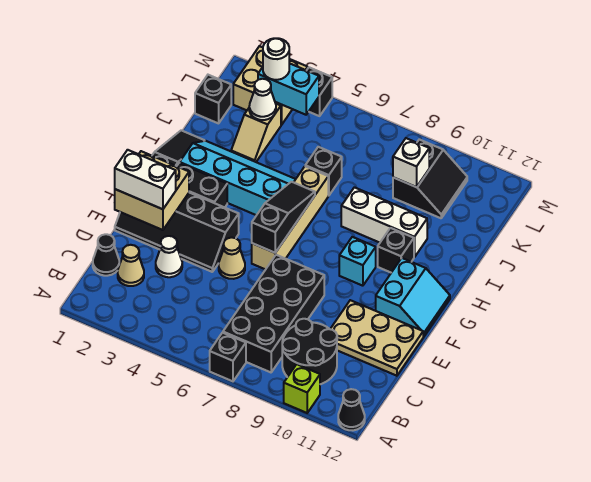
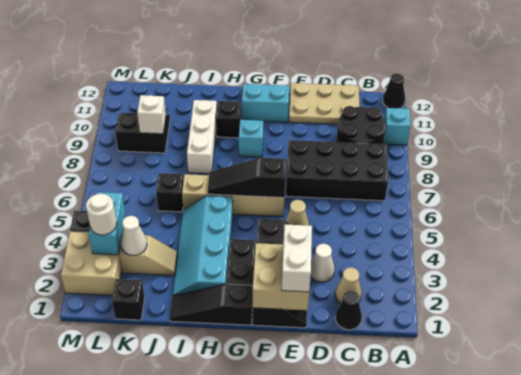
black 1x1 brick [210,333,246,381] -> none
lime 1x1 brick [284,364,320,413] -> cyan 1x1 brick [384,108,411,145]
tan 2x3 plate [331,300,423,376] -> tan 2x3 plate turned to [289,83,359,124]

